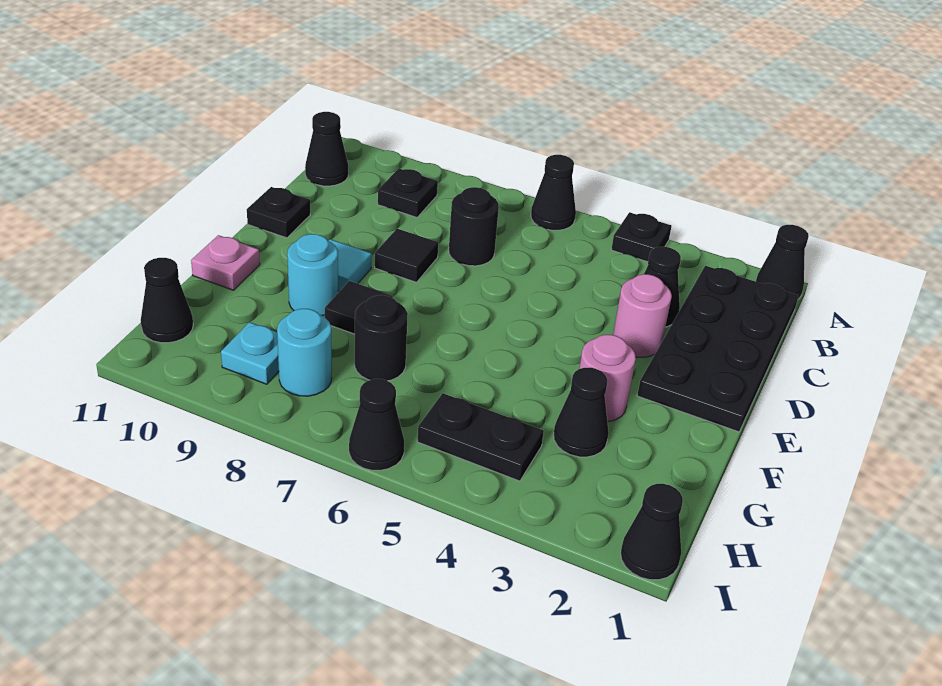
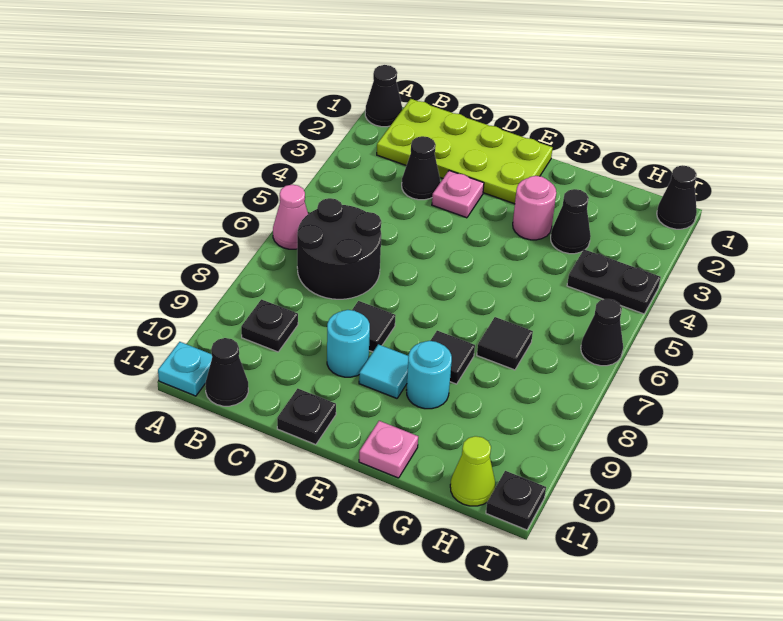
black 1x1 plate [611,212,672,262] -> black 1x1 plate moved to [486,471,546,530]
black 1x1 cone [531,155,576,230] -> pink 1x1 cone [273,185,308,249]
black 2x4 plate [637,266,799,432] -> lime 2x4 plate [377,99,553,204]
black 1x1 round brick [449,187,499,266] -> black 2x2 round brick [297,198,381,299]
pink 1x1 round brick [613,274,672,357] -> pink 1x1 plate [432,171,484,218]
black 1x1 round brick [355,295,408,381] -> black 1x1 tile [477,317,533,370]
black 1x2 plate [417,393,544,481] -> black 1x2 plate turned to [567,249,661,314]
cyan 1x1 round brick [277,309,332,396] -> cyan 1x1 round brick moved to [327,310,370,377]
cyan 1x1 plate [221,322,279,384] -> cyan 1x1 plate moved to [158,342,212,396]
black 1x1 cone [141,258,193,343] -> lime 1x1 cone [450,436,495,506]

